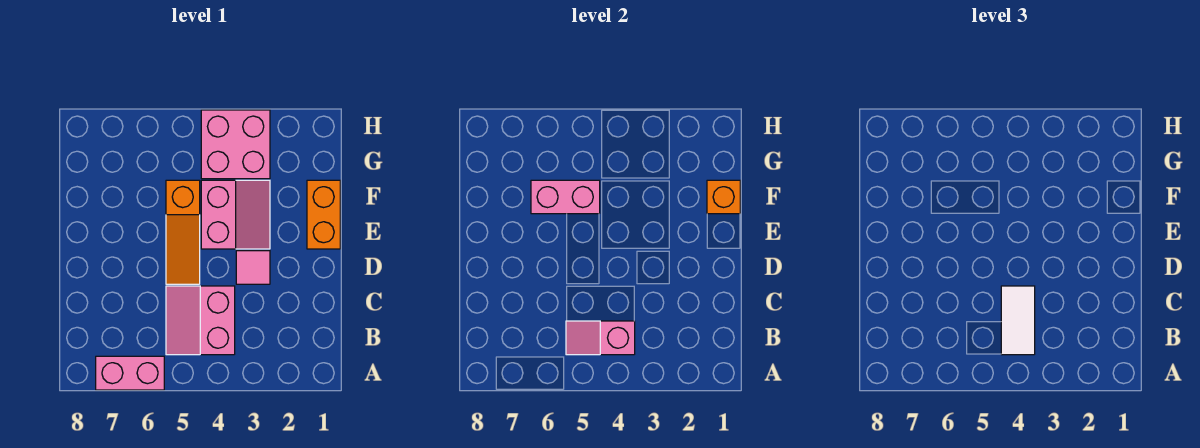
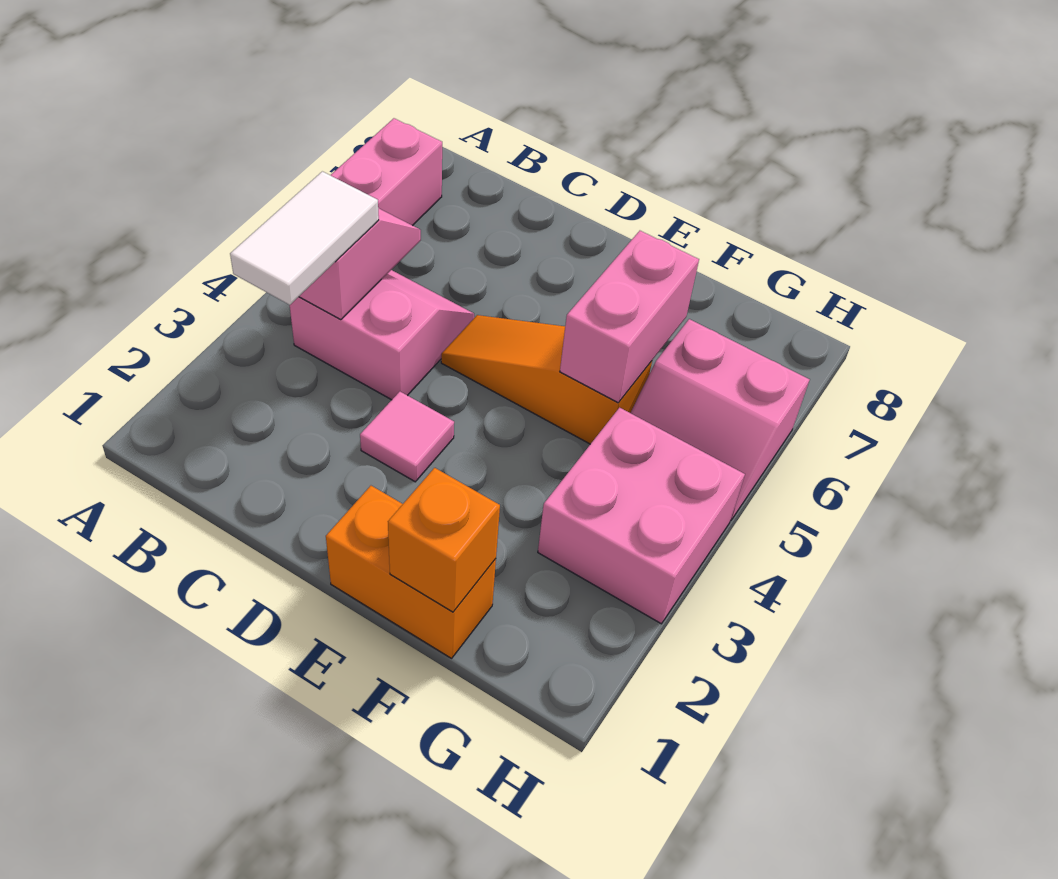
white 1x2 tile [1001,286,1035,355] -> white 1x2 tile turned to [230,171,379,305]
pink 2x2 slope [201,180,270,249] -> pink 2x2 slope moved to [631,319,810,520]

